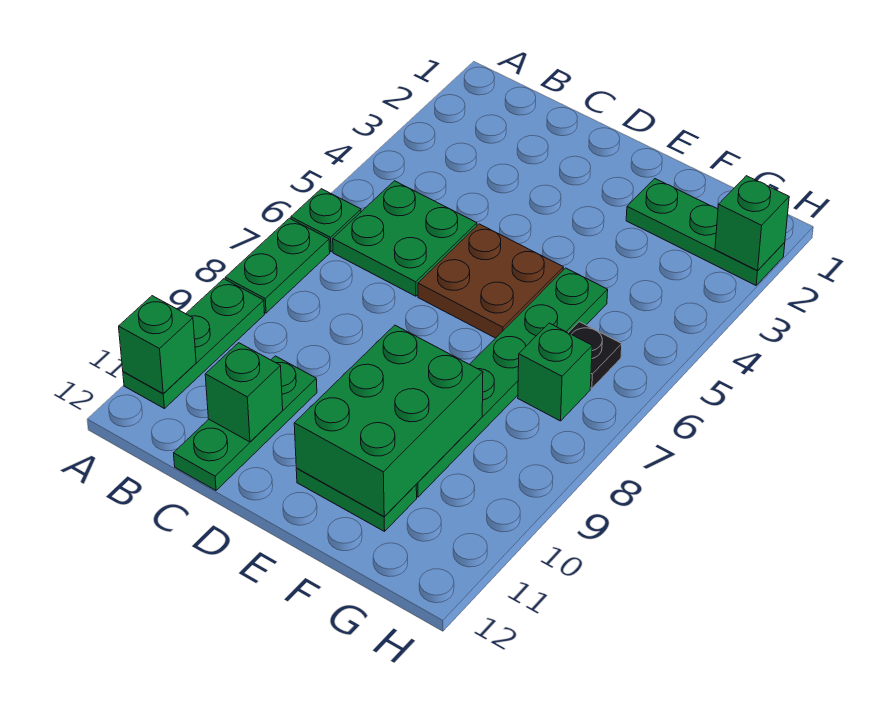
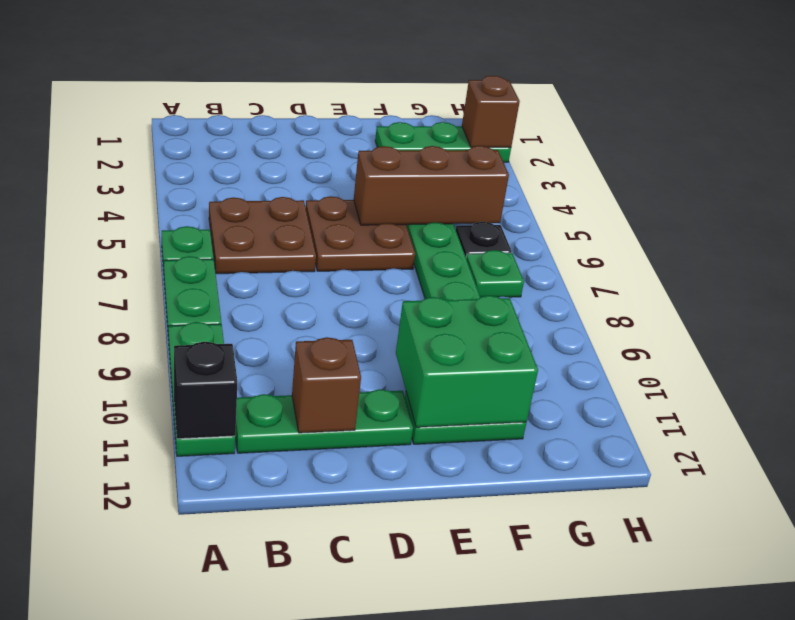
green 1x1 brick [119,296,196,394] -> black 1x1 brick [174,341,237,439]
green 2x2 plate [333,181,477,296] -> brown 2x2 plate [209,197,316,274]
green 1x3 plate [174,356,317,490] -> green 1x3 plate turned to [235,389,413,453]
green 1x1 brick [205,343,283,442] -> brown 1x1 brick [292,337,361,433]
none -> brown 1x3 brick [354,146,509,225]
green 2x3 brick [294,325,483,517] -> green 2x2 brick [396,296,538,427]
green 1x1 brick [518,323,592,421] -> green 1x1 plate [466,250,524,297]
green 1x1 brick [715,176,789,271] -> brown 1x1 brick [462,76,520,147]

